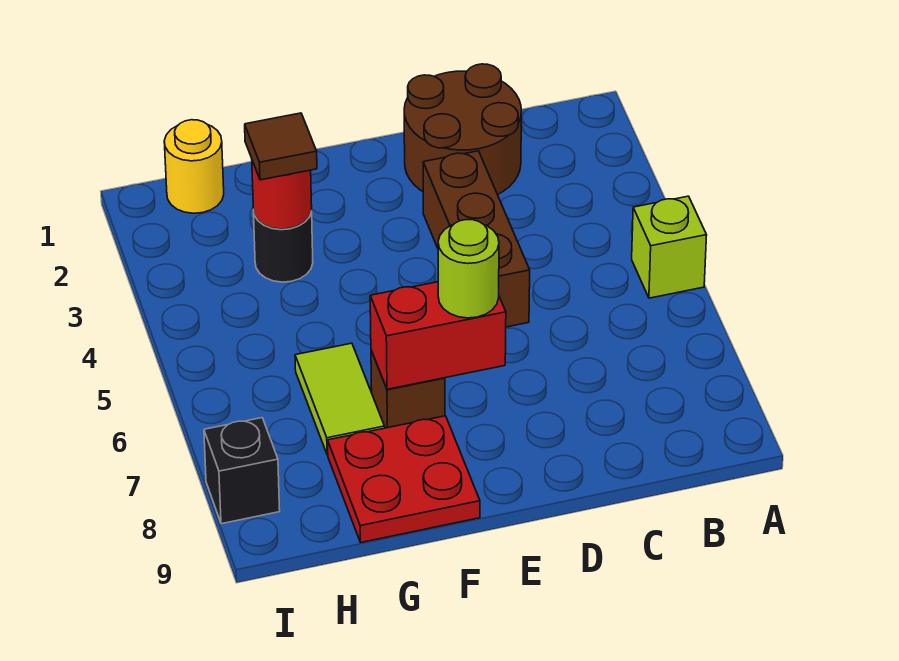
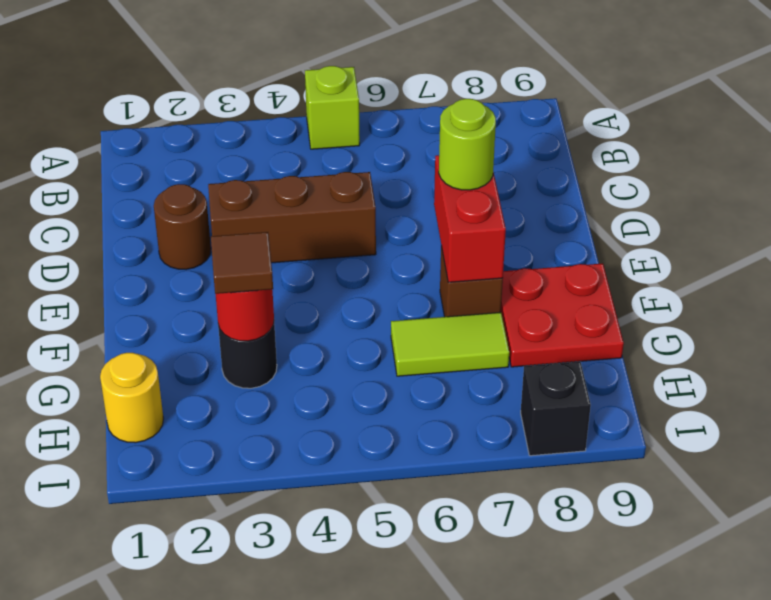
brown 2x2 round brick [404,64,522,195] -> brown 1x1 round brick [154,184,211,269]

